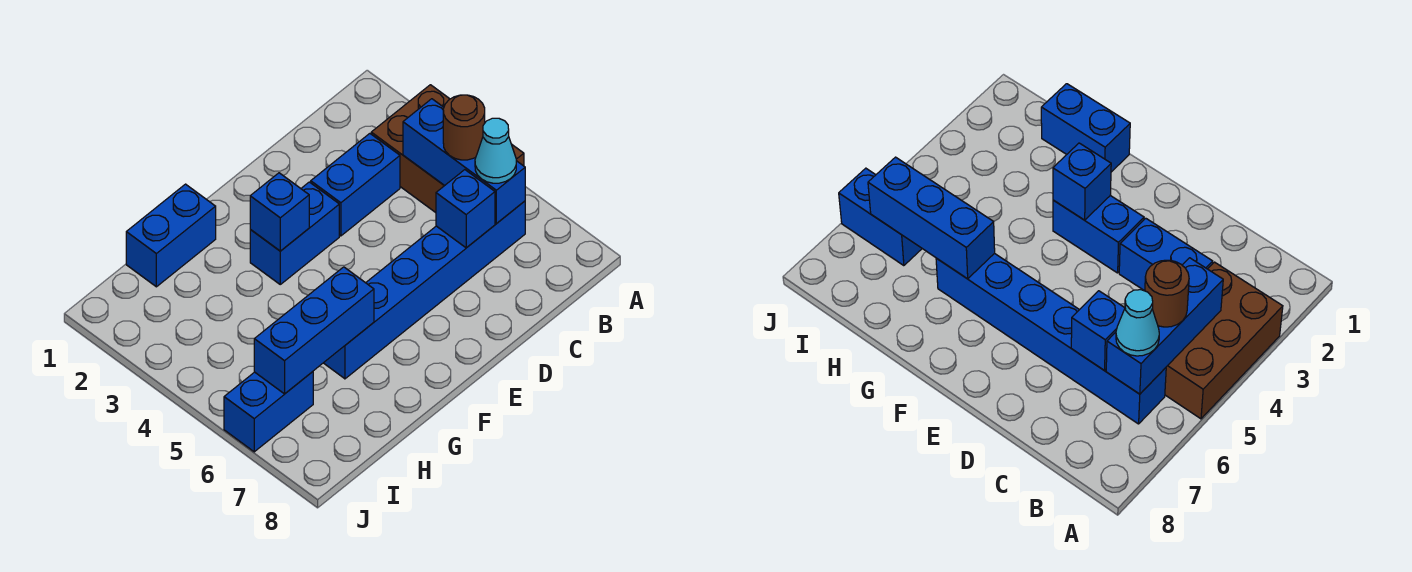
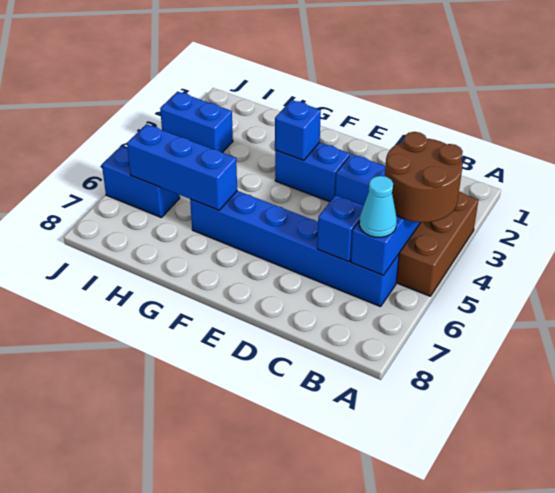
brown 1x1 round brick [443,95,485,160] -> brown 2x2 round brick [385,132,463,222]
blue 1x2 brick [126,184,216,287] -> blue 1x2 brick moved to [160,92,233,153]

